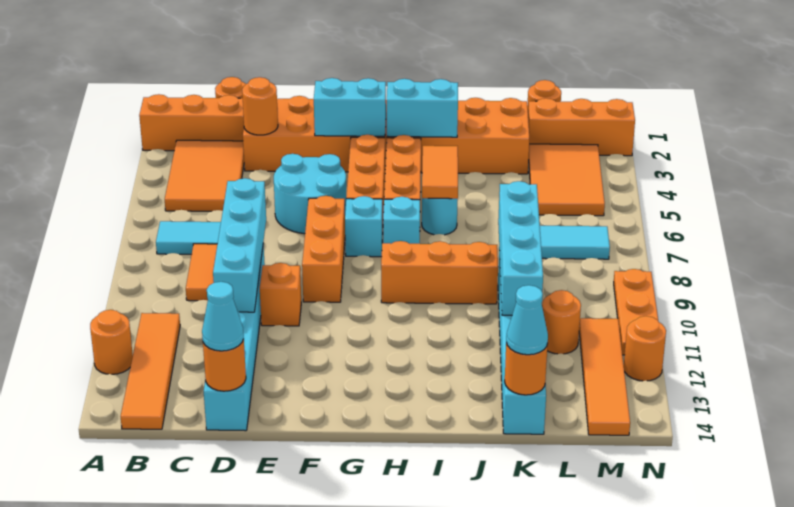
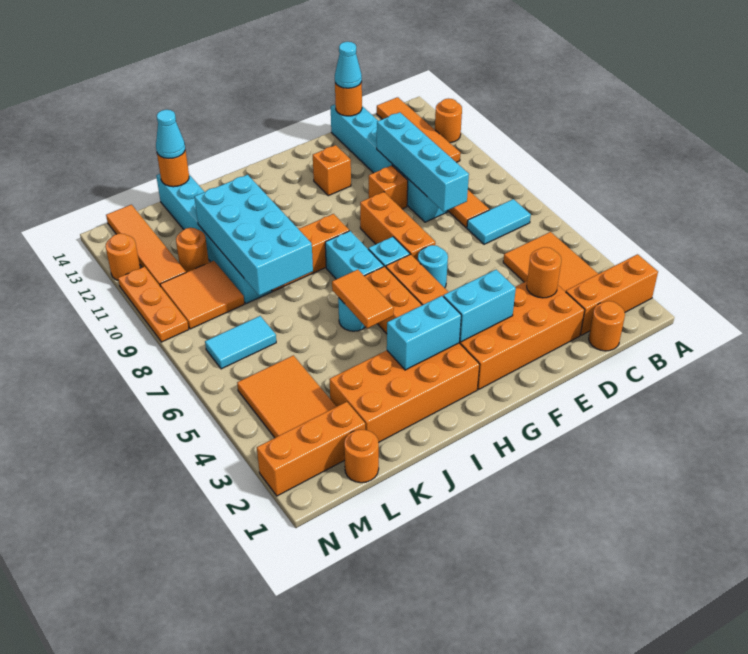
cyan 2x2 round brick [274,154,346,234] -> cyan 1x1 round brick [418,245,448,288]
none -> orange 1x1 brick [313,145,351,196]
cyan 1x1 brick [383,197,420,244] -> cyan 1x2 brick [325,231,384,279]
cyan 1x4 brick [498,181,543,315] -> cyan 2x4 brick [194,175,313,296]
none -> orange 2x2 tile [160,261,244,329]

